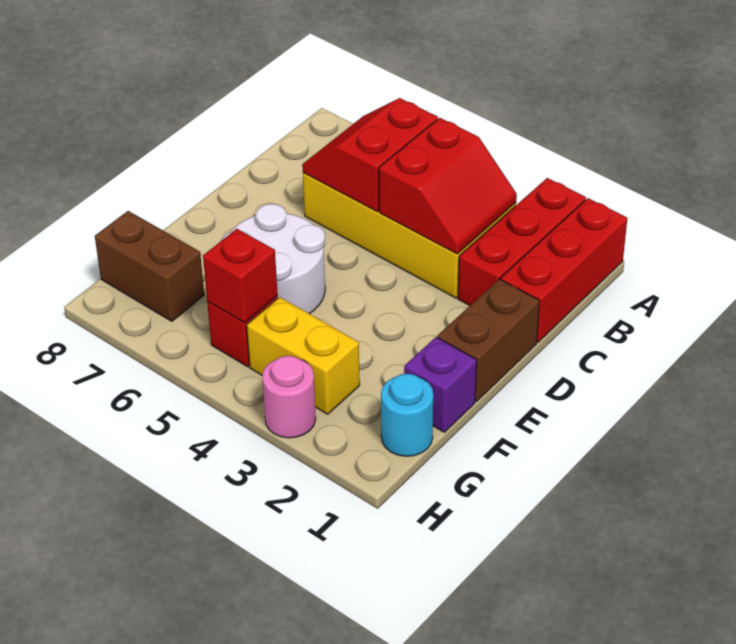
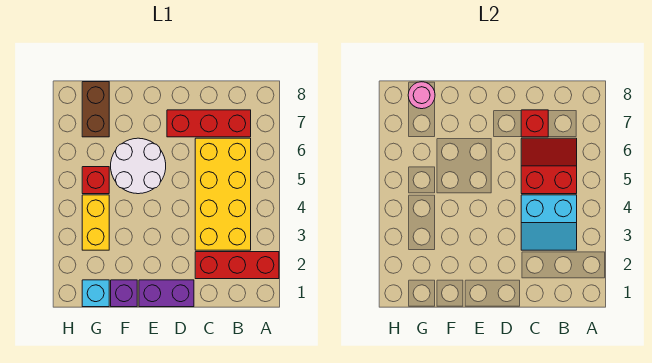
red 1x3 brick [501,198,627,342] -> red 1x3 brick moved to [167,110,251,137]
red 2x2 slope [379,118,517,254] -> cyan 2x2 slope [521,195,577,250]
brown 1x2 brick [437,279,540,402] -> purple 1x2 brick [139,280,194,307]
cyan 1x1 round brick [381,374,433,456] -> cyan 1x1 brick [82,280,109,307]
red 1x1 brick [203,229,278,323] -> red 1x1 brick moved to [521,110,548,137]
pink 1x1 round brick [262,356,316,438] -> pink 1x1 round brick moved to [408,82,435,109]

